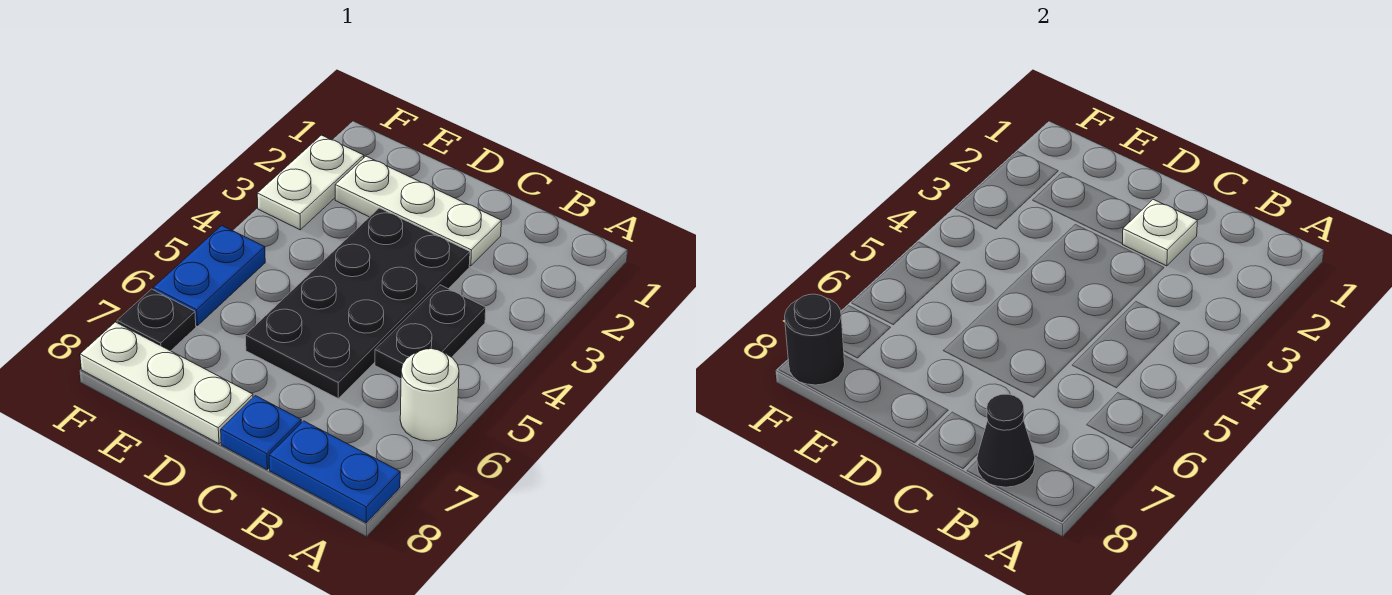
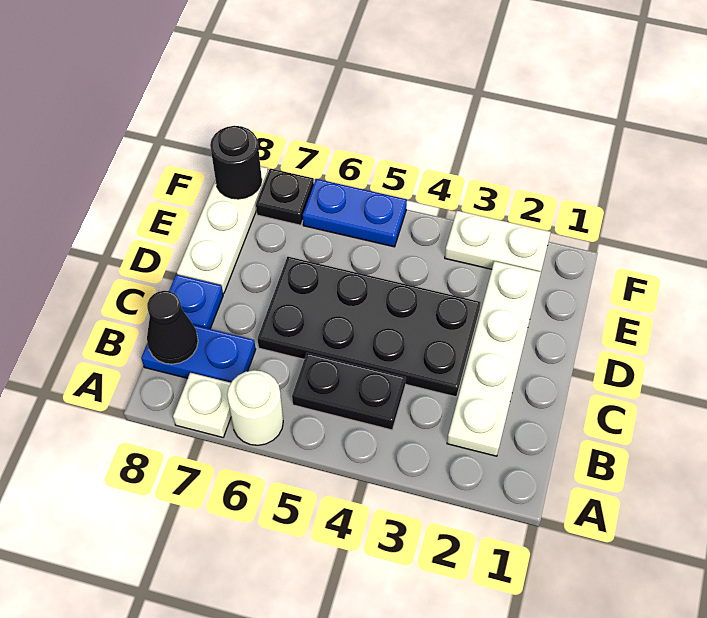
blue 1x2 plate [269,421,400,523] -> blue 1x2 plate turned to [141,325,256,383]
white 1x3 plate [335,156,501,266] -> white 1x4 plate [447,261,541,456]
white 1x1 plate [1122,199,1197,266] -> white 1x1 plate moved to [173,373,231,437]

